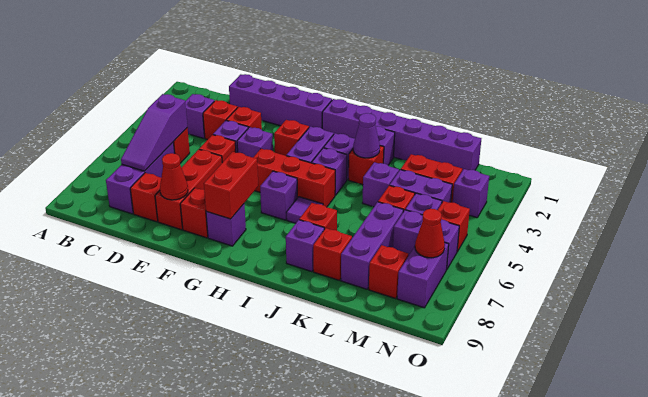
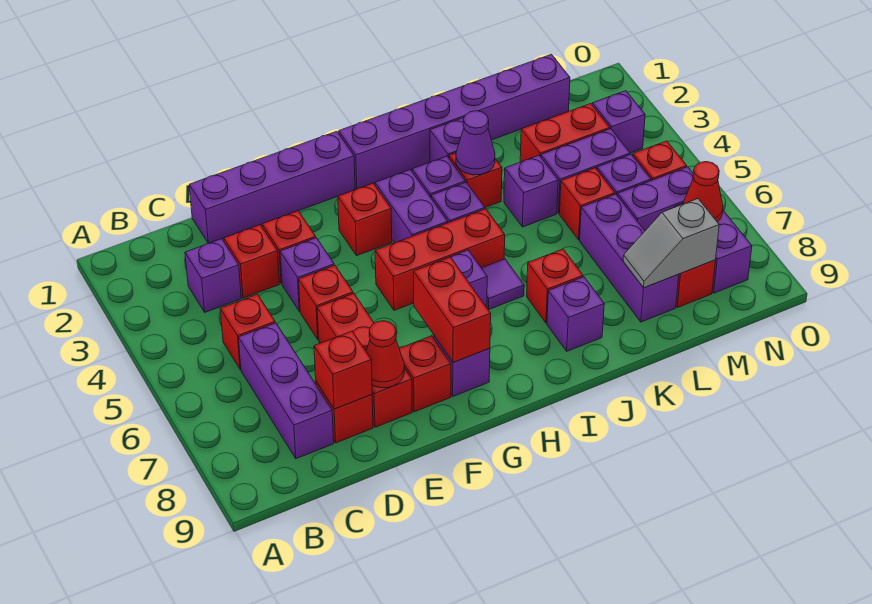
purple 1x3 slope [121,94,187,171] -> none
purple 1x1 brick [237,127,273,157] -> none
red 1x1 brick [313,228,352,280] -> red 1x1 brick moved to [314,331,372,409]
none -> grey 1x2 slope [623,199,719,288]

